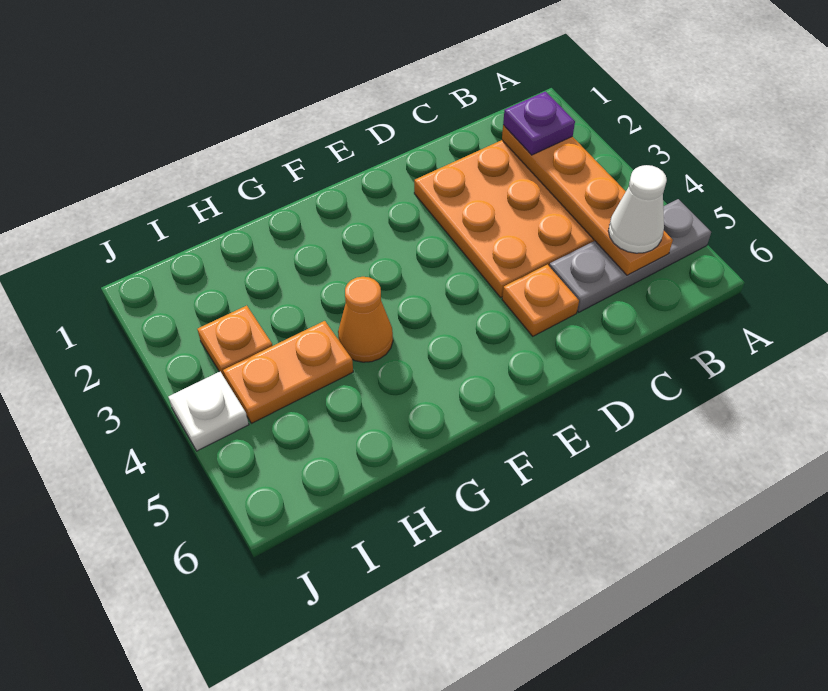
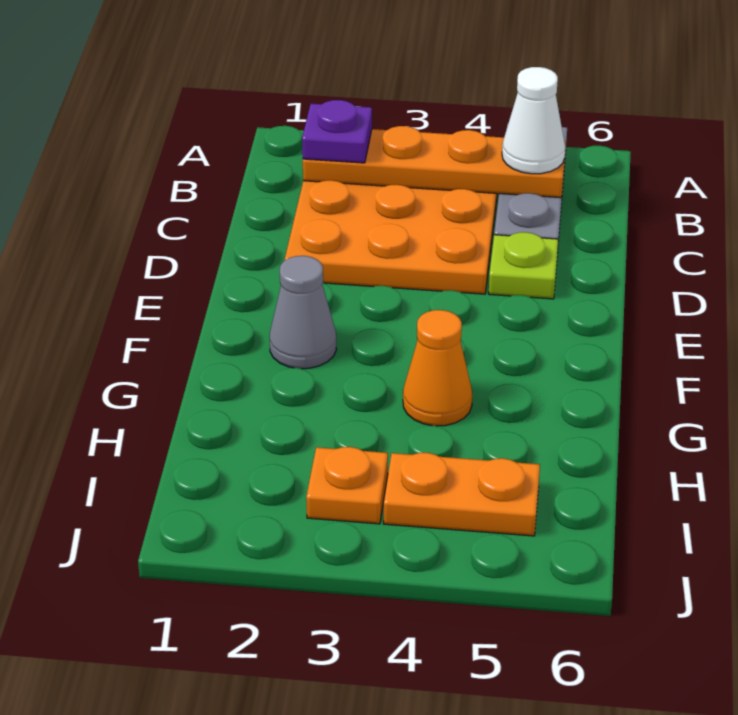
orange 1x1 plate [502,265,579,336] -> lime 1x1 plate [489,232,558,299]
none -> grey 1x1 cone [270,256,336,369]
orange 1x2 plate [223,321,353,423] -> orange 1x2 plate turned to [384,453,540,536]
white 1x1 plate [169,372,249,451] -> none

